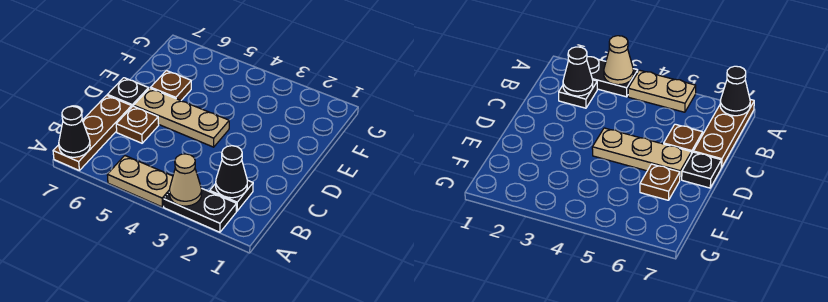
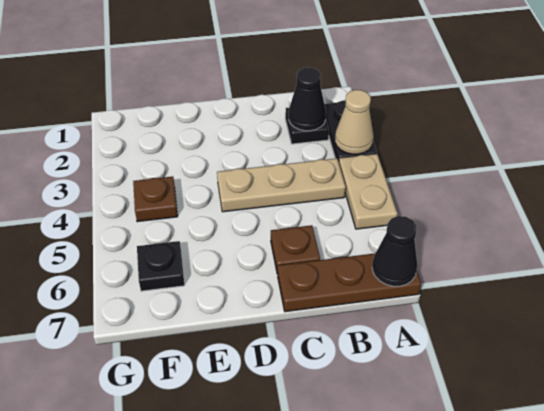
tan 1x3 plate [134,88,229,147] -> tan 1x3 plate turned to [217,158,346,212]
black 1x1 plate [107,78,149,106] -> black 1x1 plate moved to [137,241,184,291]
brown 1x1 plate [151,71,191,101] -> brown 1x1 plate moved to [133,177,178,222]

